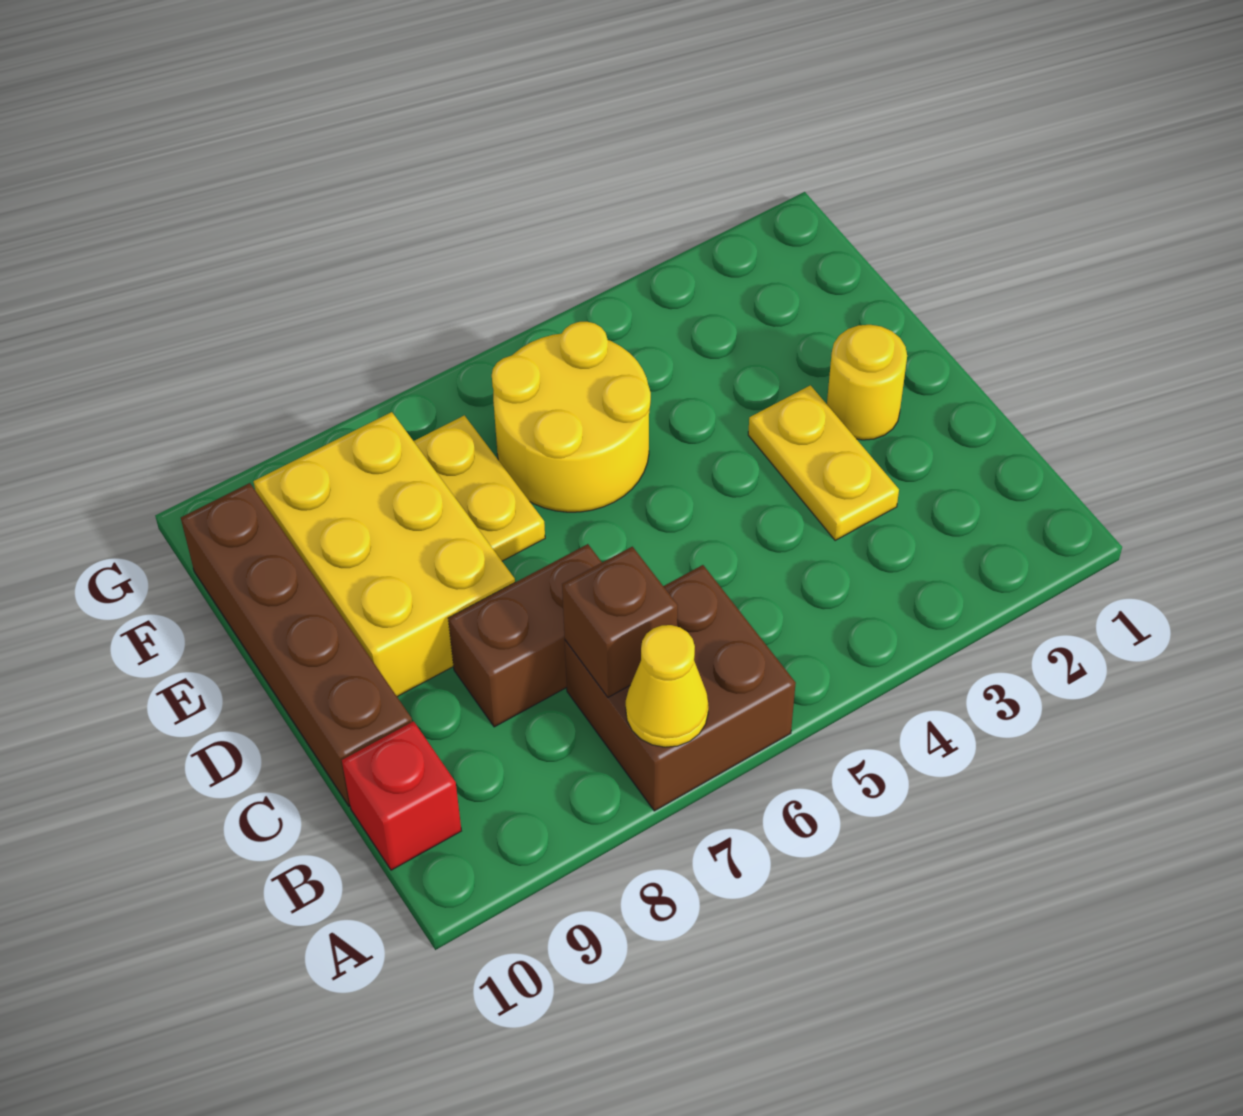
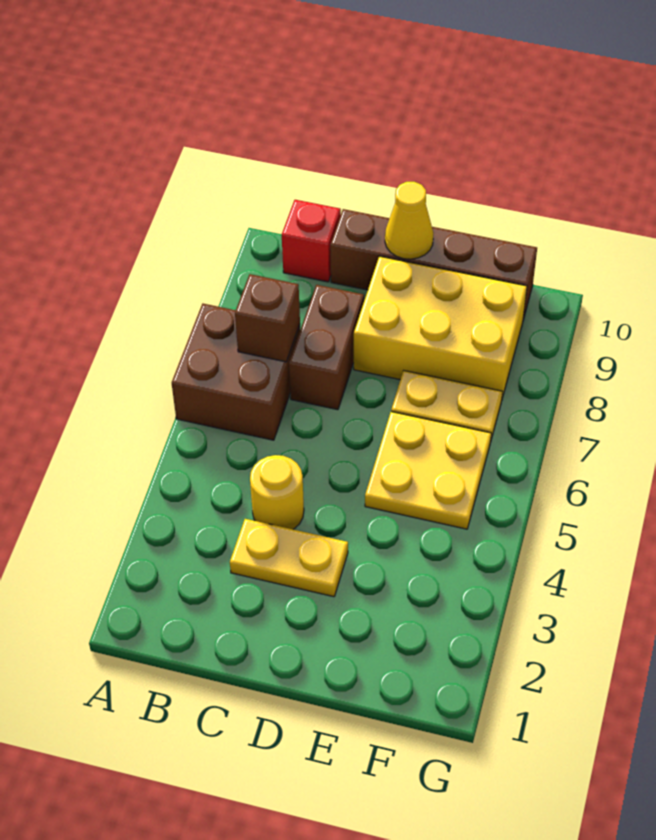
yellow 1x1 cone [626,625,708,747] -> yellow 1x1 cone moved to [385,182,433,259]
yellow 1x1 round brick [827,325,907,440] -> yellow 1x1 round brick moved to [250,455,304,529]
yellow 2x2 round brick [492,322,651,512] -> yellow 2x2 plate [365,412,491,529]

